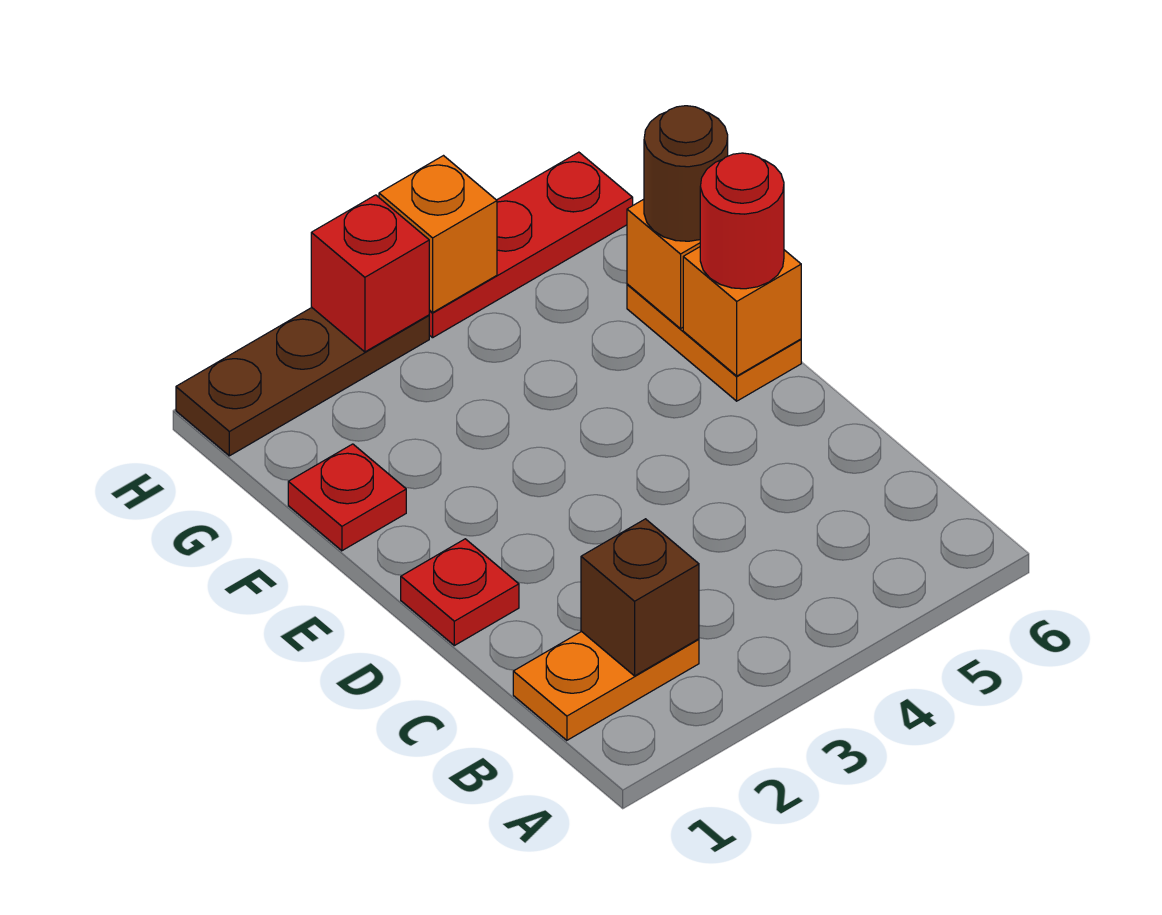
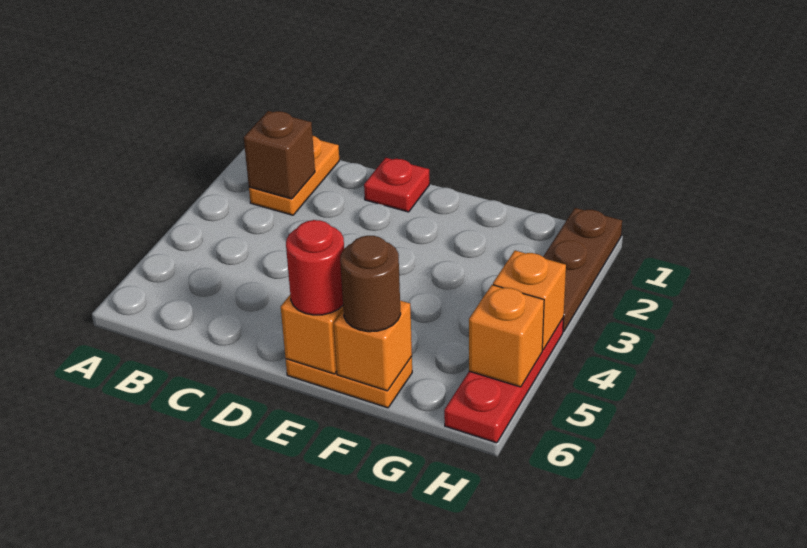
red 1x1 plate [288,444,406,551] -> none
red 1x1 brick [311,195,429,352] -> none
none -> orange 1x1 brick [469,285,544,387]

